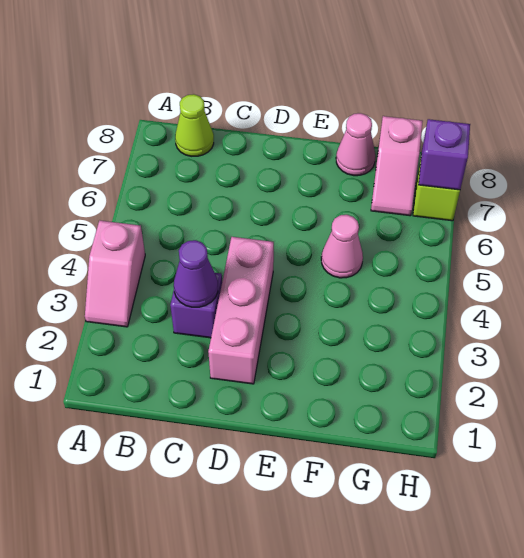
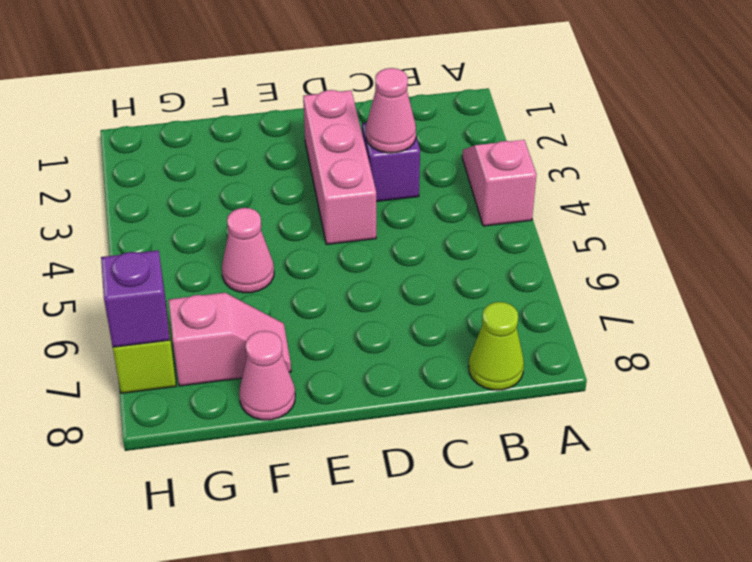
purple 1x1 cone [174,240,218,307] -> pink 1x1 cone [366,68,416,153]
pink 1x2 slope [371,116,423,216] -> pink 1x2 slope turned to [169,293,291,386]

